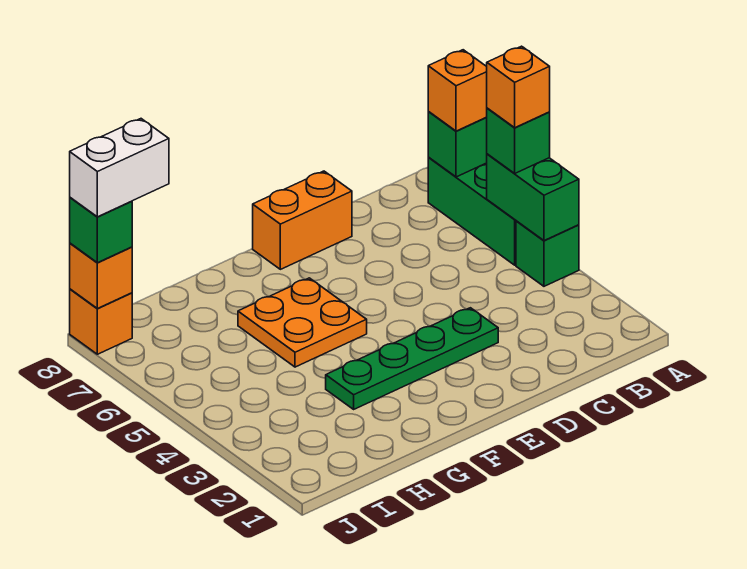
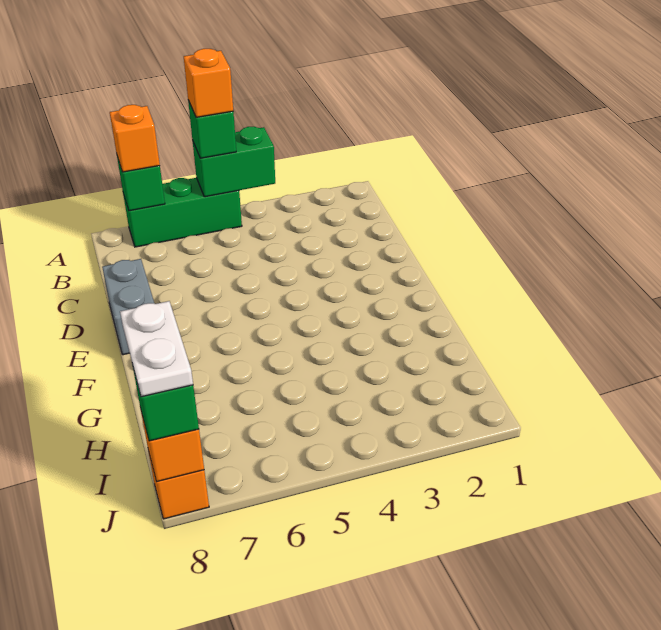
green 1x1 brick [516,221,579,286] -> none
green 1x4 plate [326,308,498,409] -> none
orange 1x2 brick [253,171,352,269] -> grey 1x2 brick [102,259,155,355]
orange 2x2 plate [238,278,367,367] -> none
white 1x2 brick [70,119,169,217] -> white 1x2 plate [120,301,193,397]

